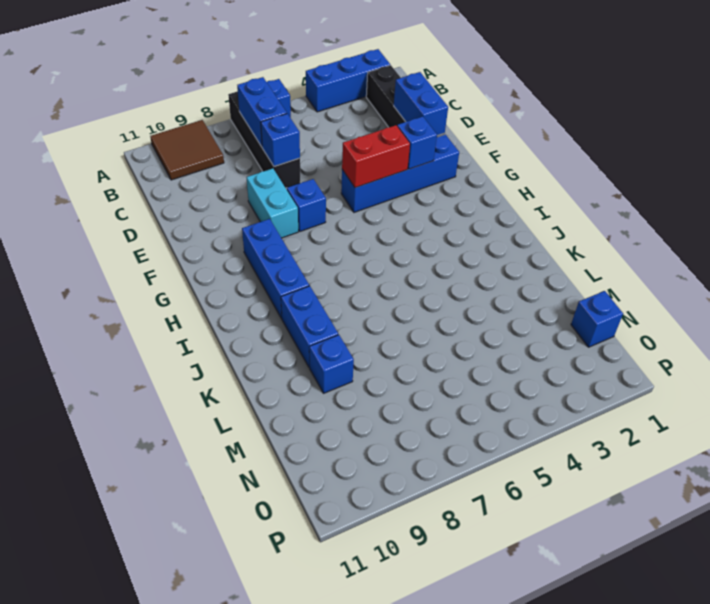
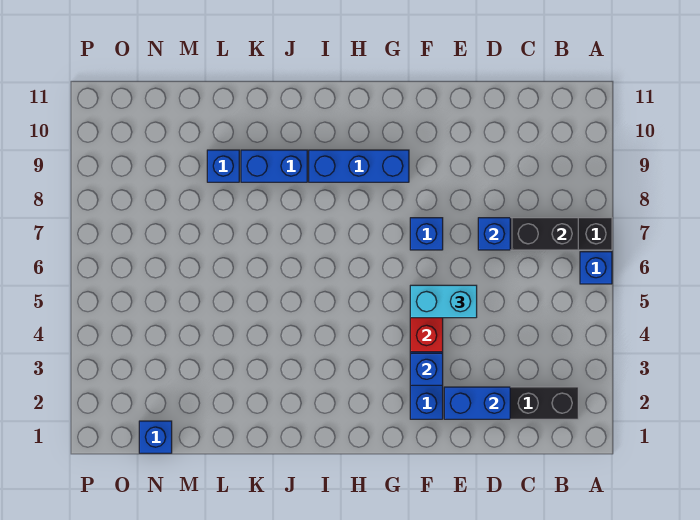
blue 1x3 brick [306,49,390,112] -> none
brown 2x2 tile [150,120,224,180] -> none
blue 1x2 brick [237,77,287,147] -> black 1x2 brick [512,218,578,250]
cyan 1x2 brick [247,168,298,238] -> cyan 1x2 brick moved to [410,285,477,318]

